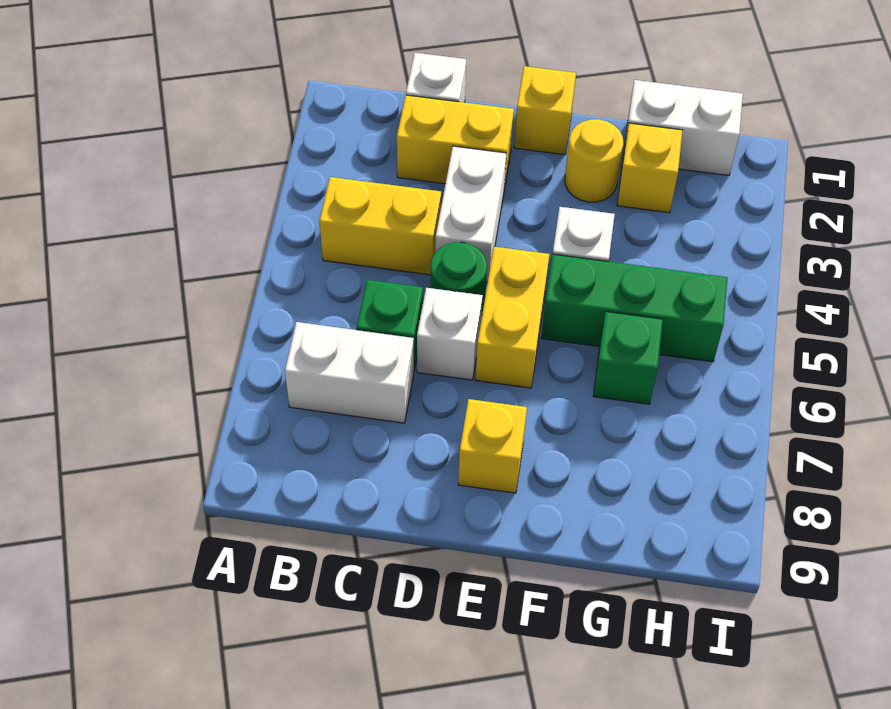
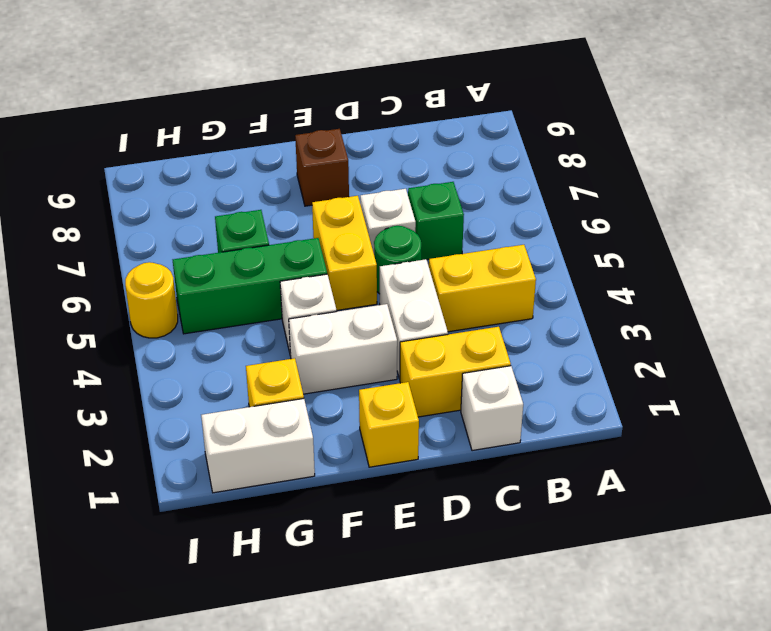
white 1x2 brick [285,322,414,423] -> white 1x2 brick moved to [289,304,397,394]
yellow 1x1 brick [458,399,527,493] -> brown 1x1 brick [295,129,349,206]
yellow 1x1 round brick [565,119,623,202] -> yellow 1x1 round brick moved to [125,262,178,338]

